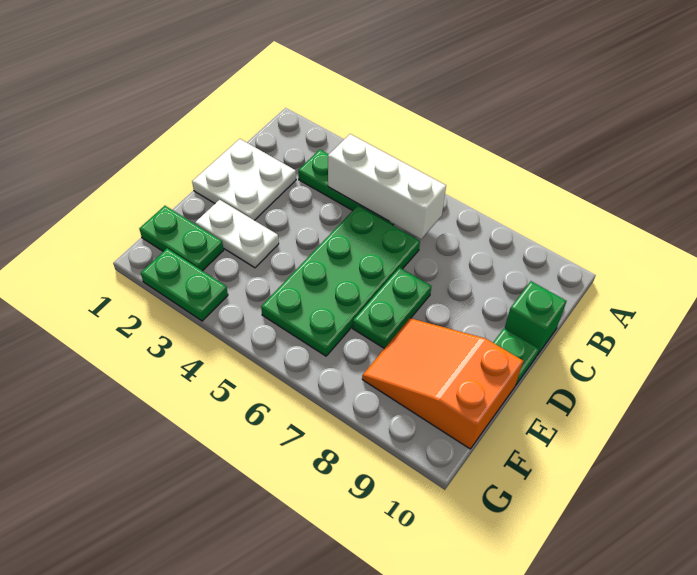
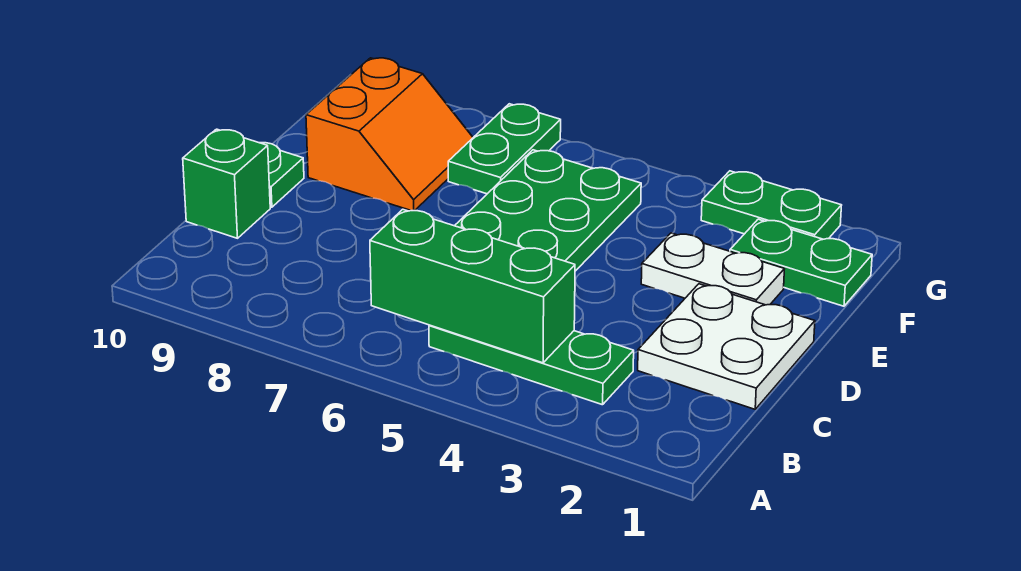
white 1x3 brick [328,134,446,239] -> green 1x3 brick [370,209,575,363]
green 1x2 plate [353,267,431,348] -> green 1x2 plate moved to [448,104,561,194]
orange 2x3 slope [362,318,523,449] -> orange 2x2 slope [306,58,473,211]

